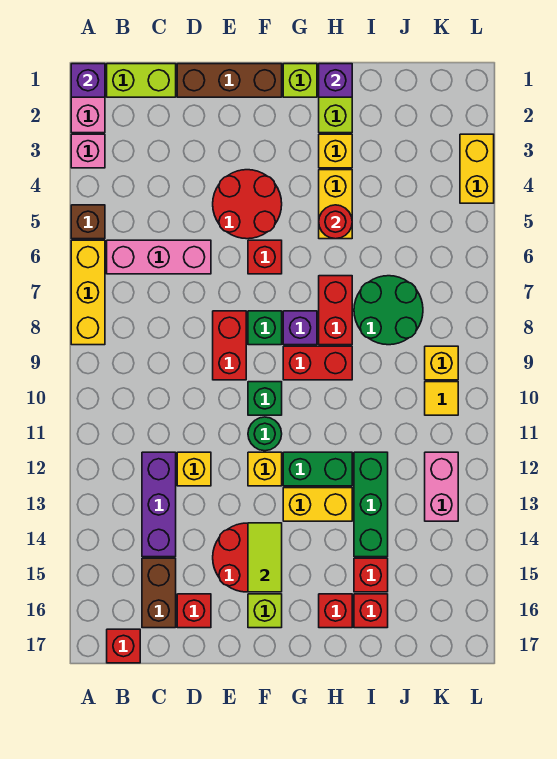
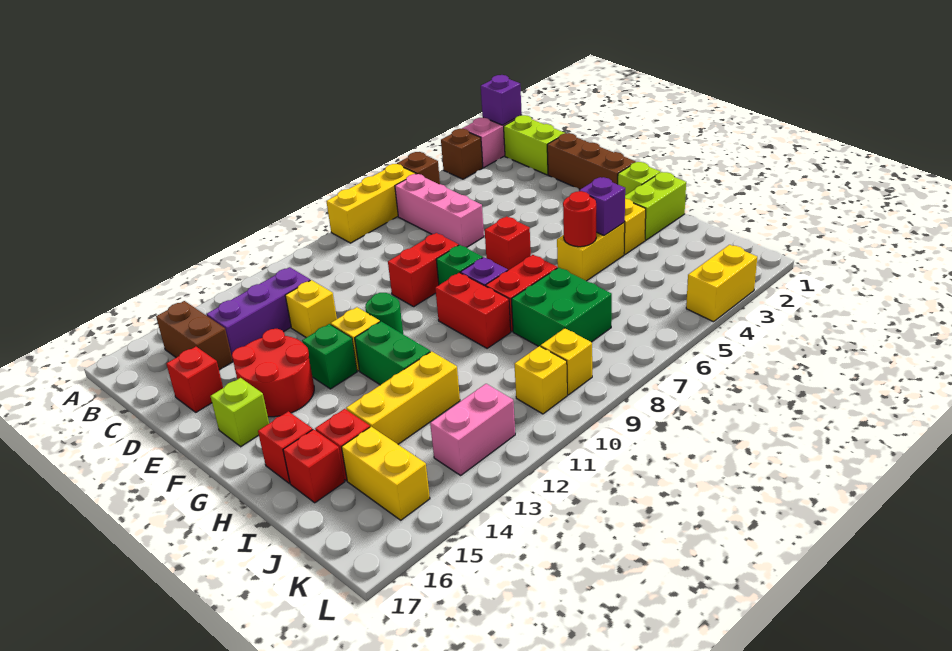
pink 1x1 brick [71,134,105,168] -> brown 1x1 brick [441,129,483,179]
red 1x1 brick [107,629,140,663] -> none
brown 1x2 brick [142,558,176,628] -> brown 1x2 brick turned to [156,301,233,370]
red 2x2 round brick [213,170,282,239] -> none
green 1x1 brick [248,382,282,415] -> green 1x1 brick moved to [302,324,357,389]
lime 1x2 tile [248,523,282,592] -> none
yellow 1x2 brick [283,488,352,521] -> yellow 1x2 brick moved to [342,427,430,520]
purple 1x1 brick [319,64,352,97] -> purple 1x1 brick moved to [579,177,625,235]
green 2x2 round brick [354,276,423,345] -> green 2x2 brick [512,267,612,346]
green 1x3 brick [354,452,388,557] -> yellow 1x3 brick [346,351,460,444]
yellow 1x1 tile [425,382,458,415] -> yellow 1x1 brick [514,346,567,414]

